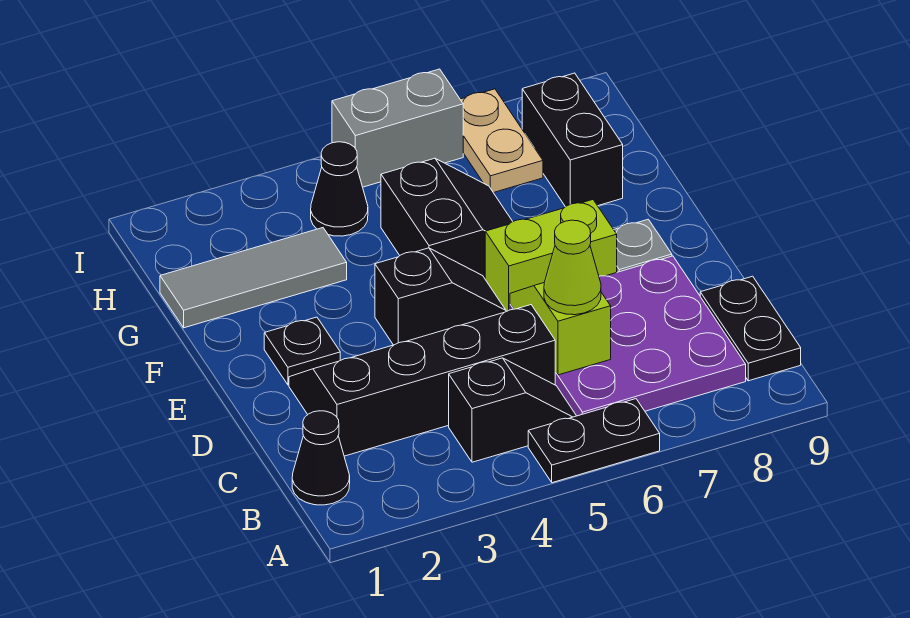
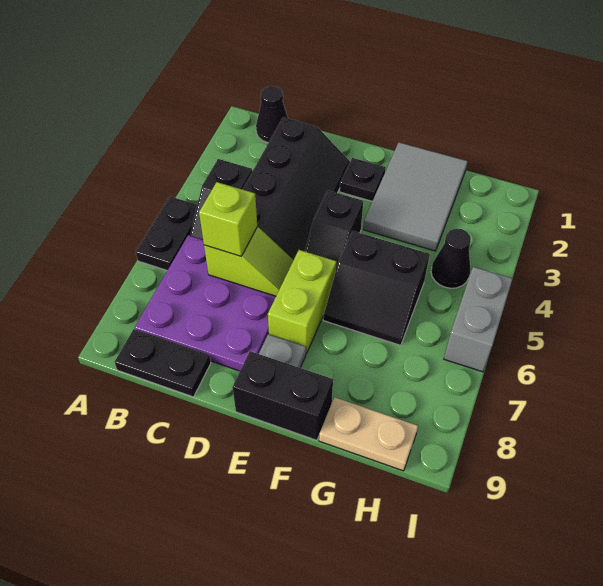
lime 1x1 cone [544,220,601,315] -> lime 1x1 brick [199,182,257,256]
grey 1x3 tile [160,228,347,328] -> grey 2x3 tile [363,142,468,251]
black 1x2 brick [522,73,623,207] -> black 1x2 brick moved to [232,351,333,440]
tan 1x2 plate [460,89,543,193] -> tan 1x2 plate moved to [319,397,418,471]

